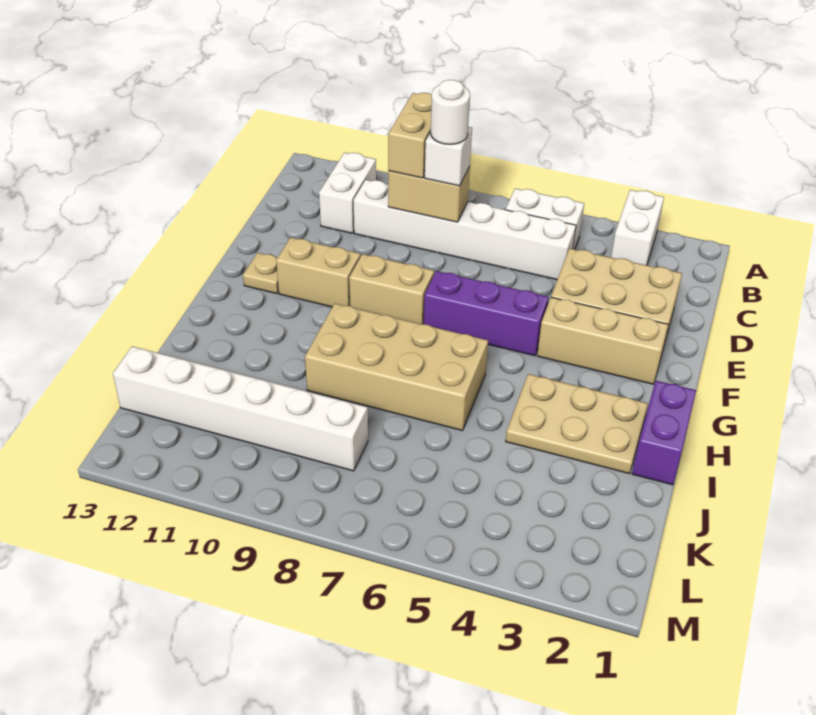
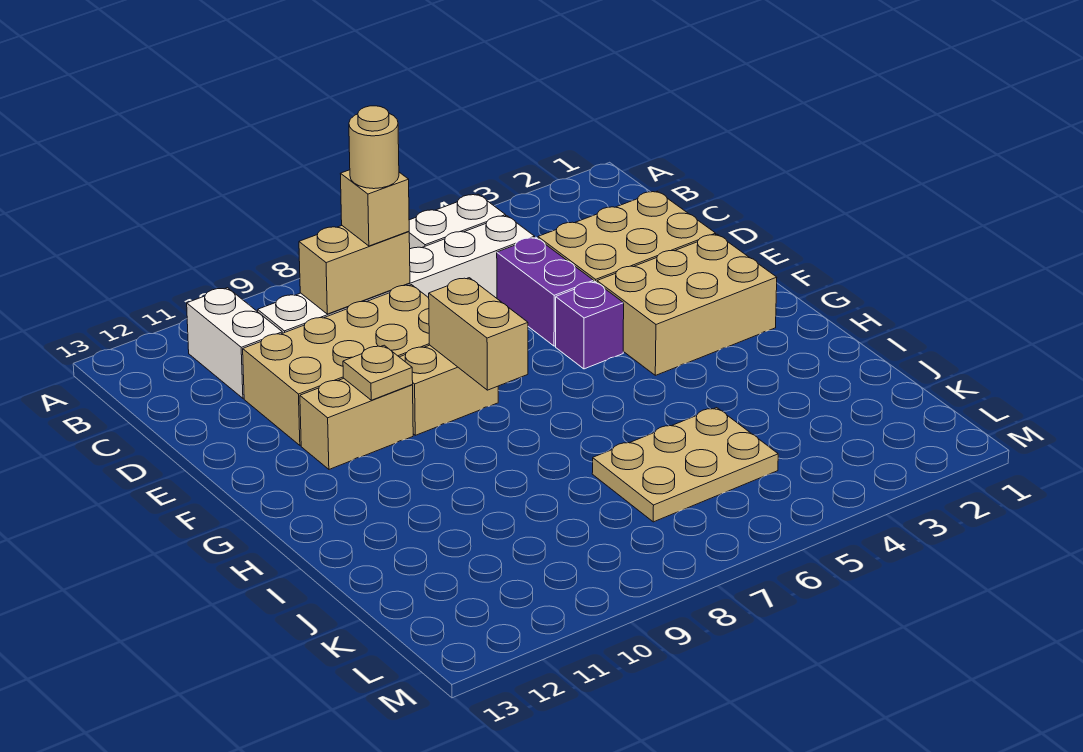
white 1x2 brick [611,190,664,265] -> none
tan 1x2 brick [388,93,432,178] -> tan 1x2 brick moved to [429,278,528,390]
white 1x1 brick [425,127,472,186] -> tan 1x1 brick [341,170,409,246]
white 1x1 round brick [431,80,470,144] -> tan 1x1 round brick [349,106,399,189]
tan 1x3 brick [537,297,668,384] -> tan 2x3 brick [597,234,777,375]
purple 1x3 brick [424,271,549,356] -> purple 1x1 brick [556,282,624,369]
tan 1x1 plate [243,253,279,294] -> tan 1x1 plate moved to [343,345,413,400]
purple 1x2 brick [632,381,696,485] -> purple 1x2 brick moved to [497,237,594,346]
tan 2x3 plate [506,374,648,474] -> tan 2x3 plate moved to [592,408,778,522]
tan 2x4 brick [305,304,488,431] -> tan 2x4 brick moved to [243,285,429,445]
white 1x6 brick [113,346,368,471] -> none

